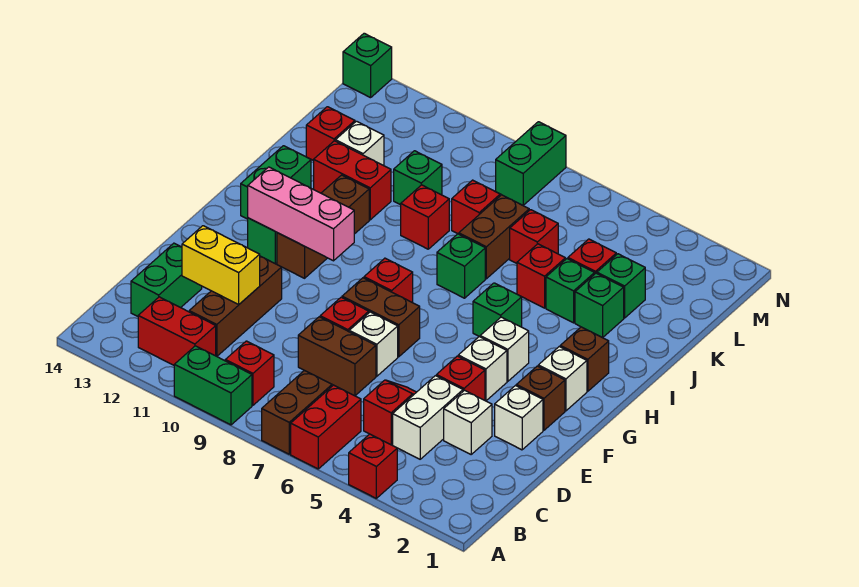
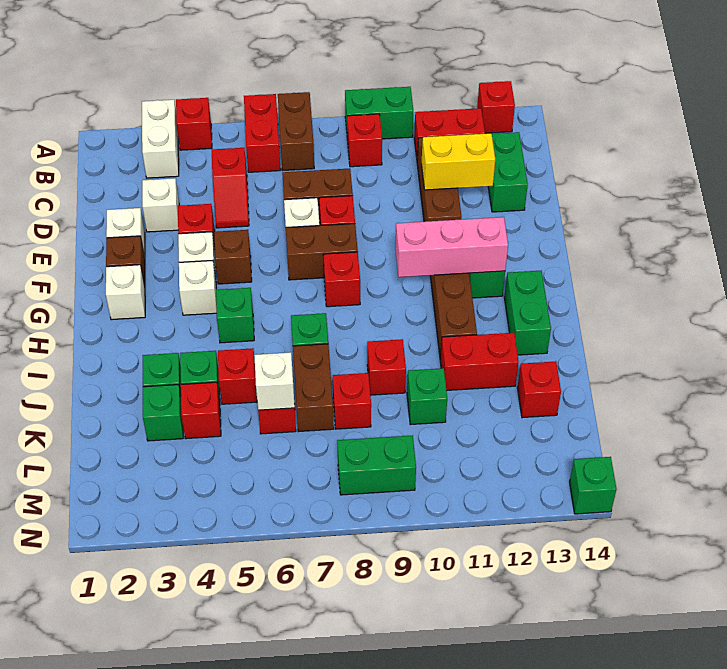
none -> red 1x1 brick [477,81,515,133]
white 1x2 brick [393,376,463,459] -> white 1x2 brick moved to [142,100,179,178]
brown 1x1 brick [560,327,609,391] -> brown 1x1 brick moved to [214,230,252,284]
white 1x1 brick [335,121,384,166] -> white 1x1 brick moved to [254,352,295,410]
green 1x2 brick [496,122,566,205] -> green 1x2 brick turned to [337,435,416,495]

